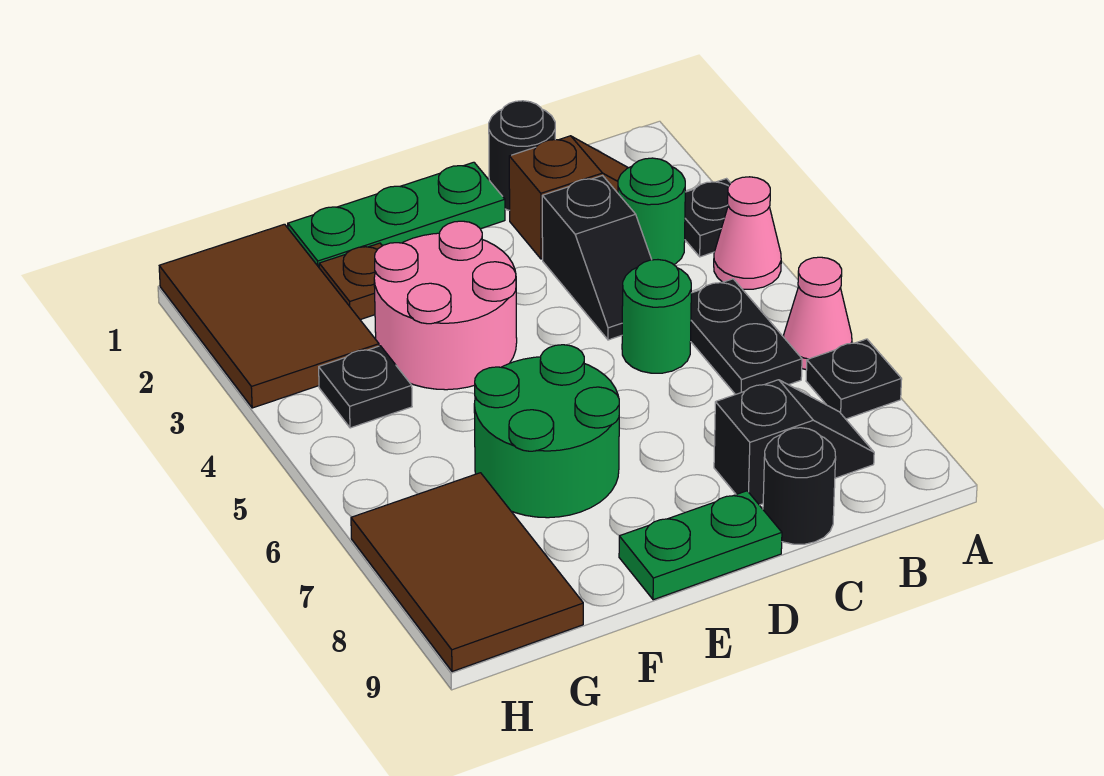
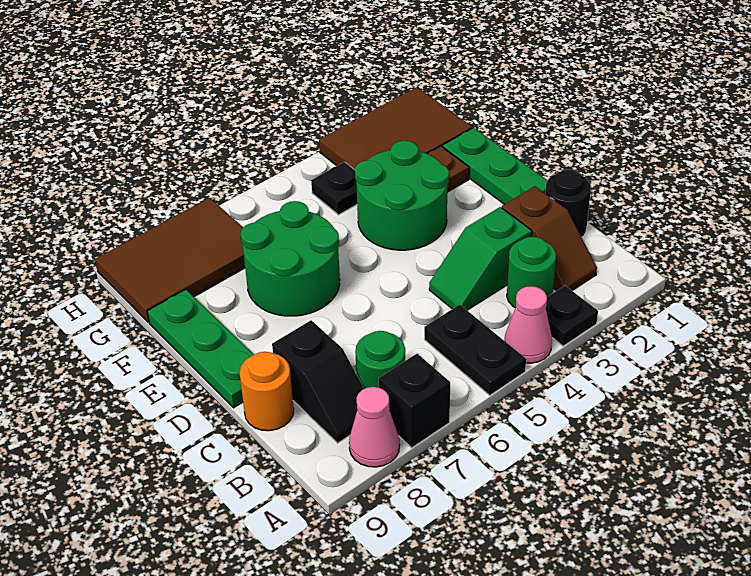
pink 1x1 cone [784,257,852,370] -> pink 1x1 cone moved to [349,387,400,467]
black 1x1 plate [806,339,902,419] -> black 1x1 brick [379,354,450,448]
black 1x2 plate [691,279,802,395] -> black 1x2 plate turned to [424,305,526,395]
black 1x2 slope [542,176,652,340] -> green 1x2 slope [429,207,532,310]
green 1x1 round brick [622,260,691,373] -> green 1x1 round brick moved to [355,331,405,389]
black 1x1 round brick [763,428,836,544] -> orange 1x1 round brick [239,352,294,431]
green 1x2 plate [619,491,782,600] -> green 1x3 plate [147,289,254,408]
pink 2x2 round brick [374,221,517,390] -> green 2x2 round brick [355,141,449,250]

